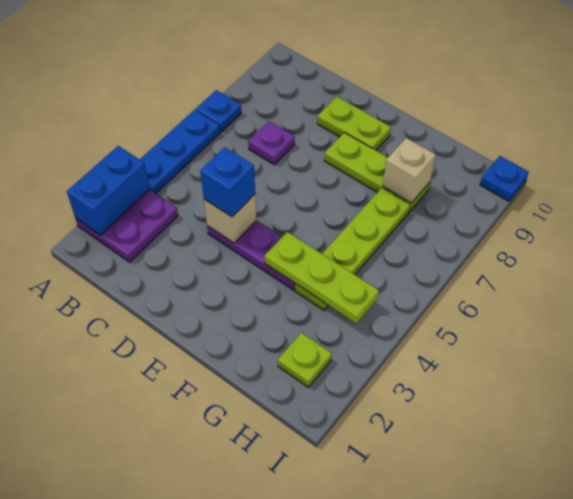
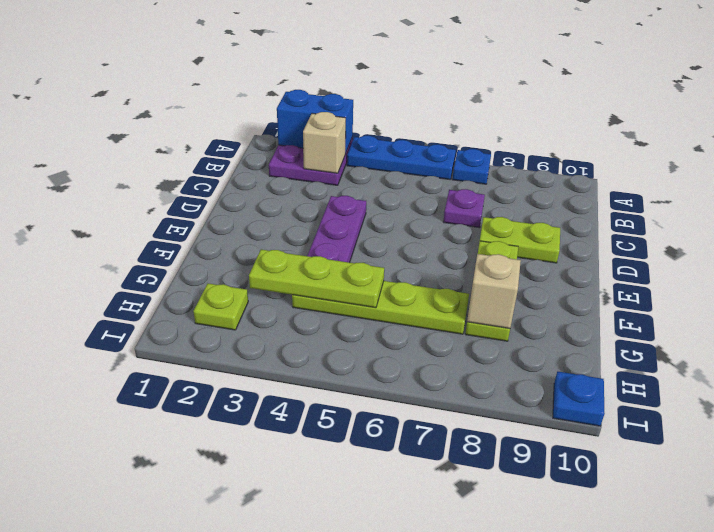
tan 1x1 brick [204,194,256,243] -> tan 1x1 brick moved to [303,112,346,173]
blue 1x1 brick [200,147,255,217] -> none
lime 1x2 plate [317,97,391,150] -> lime 1x2 plate turned to [480,217,560,263]
lime 1x3 plate [265,232,379,323] -> lime 1x3 plate turned to [249,249,384,308]

